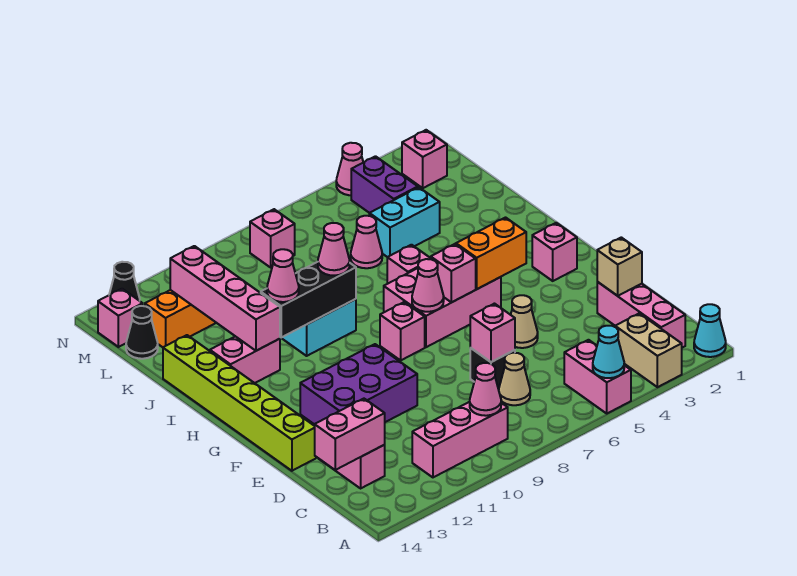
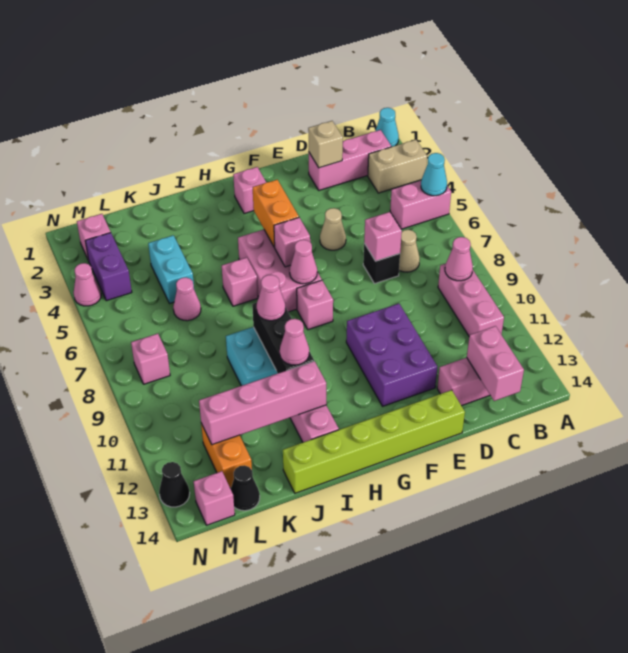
purple 1x2 brick [351,156,418,213] -> purple 1x2 brick turned to [85,233,132,301]

